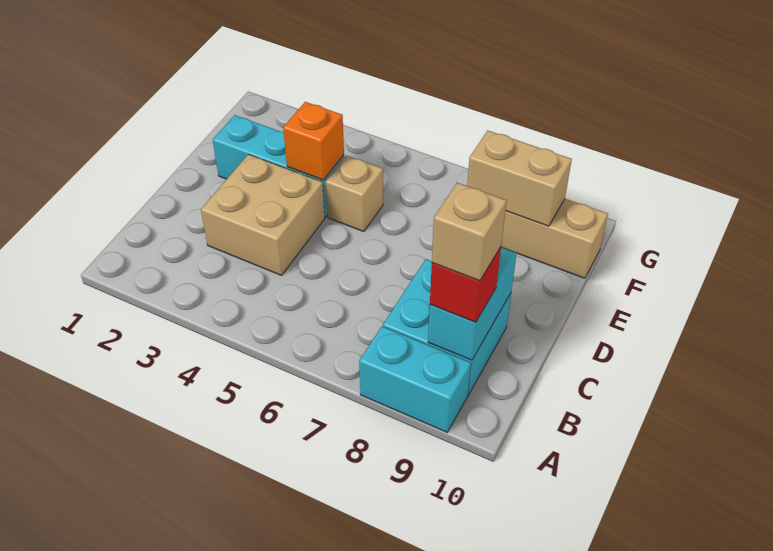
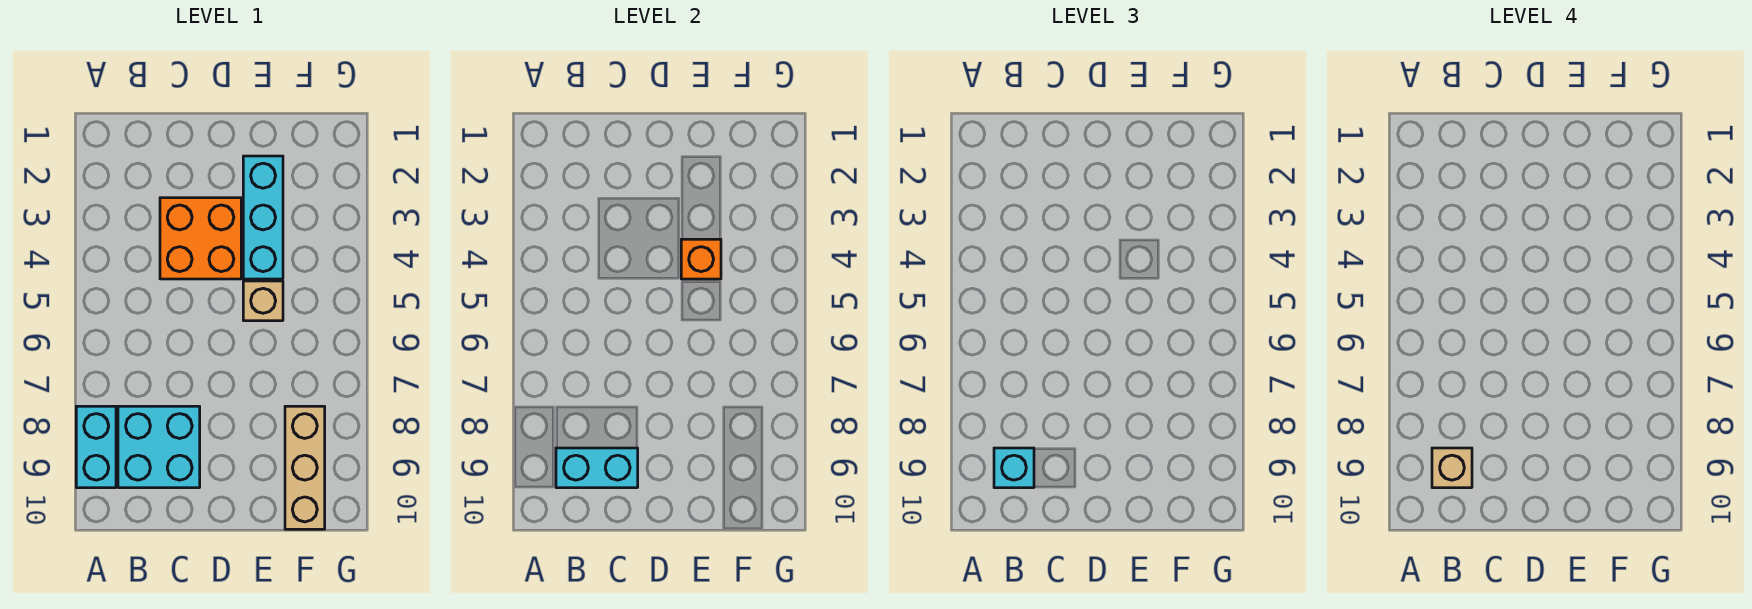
red 1x1 brick [430,247,501,322] -> cyan 1x1 brick [994,448,1034,488]
tan 2x2 brick [201,154,325,275] -> orange 2x2 brick [160,198,241,279]
tan 1x2 brick [467,131,572,226] -> none

